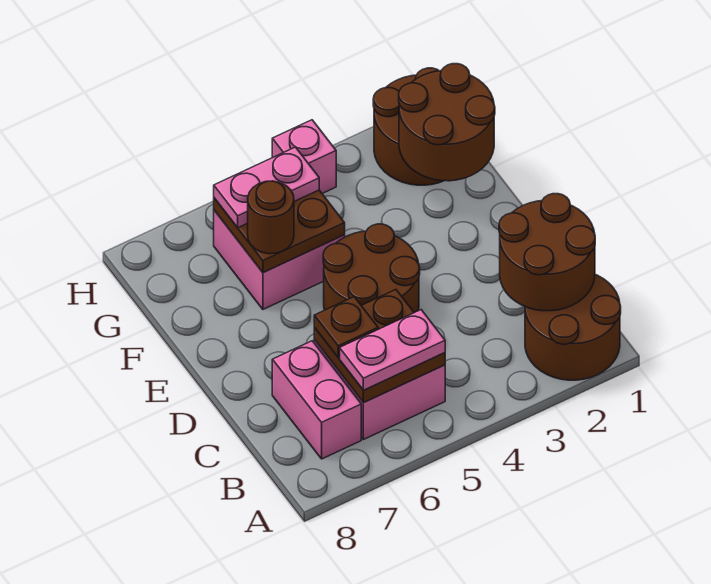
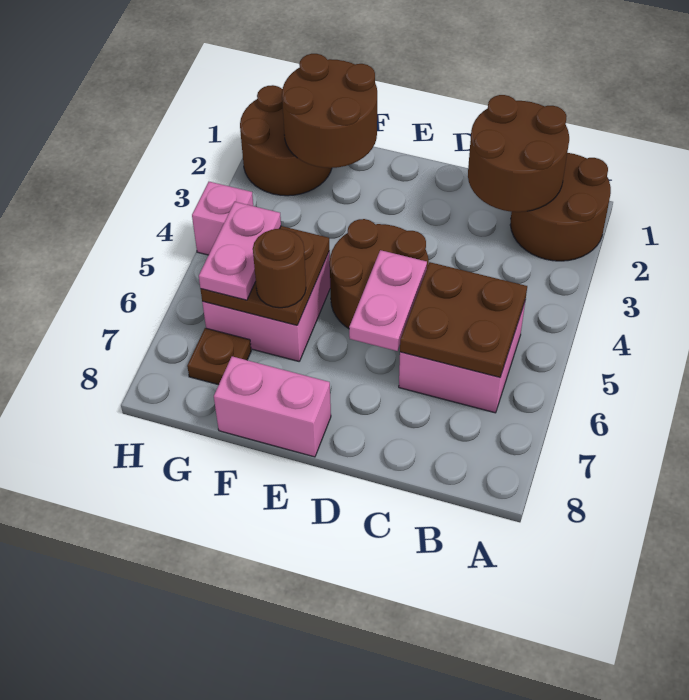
pink 1x2 plate [340,310,445,390] -> pink 1x2 plate moved to [349,250,427,351]
pink 1x2 brick [272,341,361,459] -> pink 1x2 brick moved to [214,356,331,457]
brown 1x1 plate [314,297,378,358] -> brown 1x1 plate moved to [187,328,251,385]

